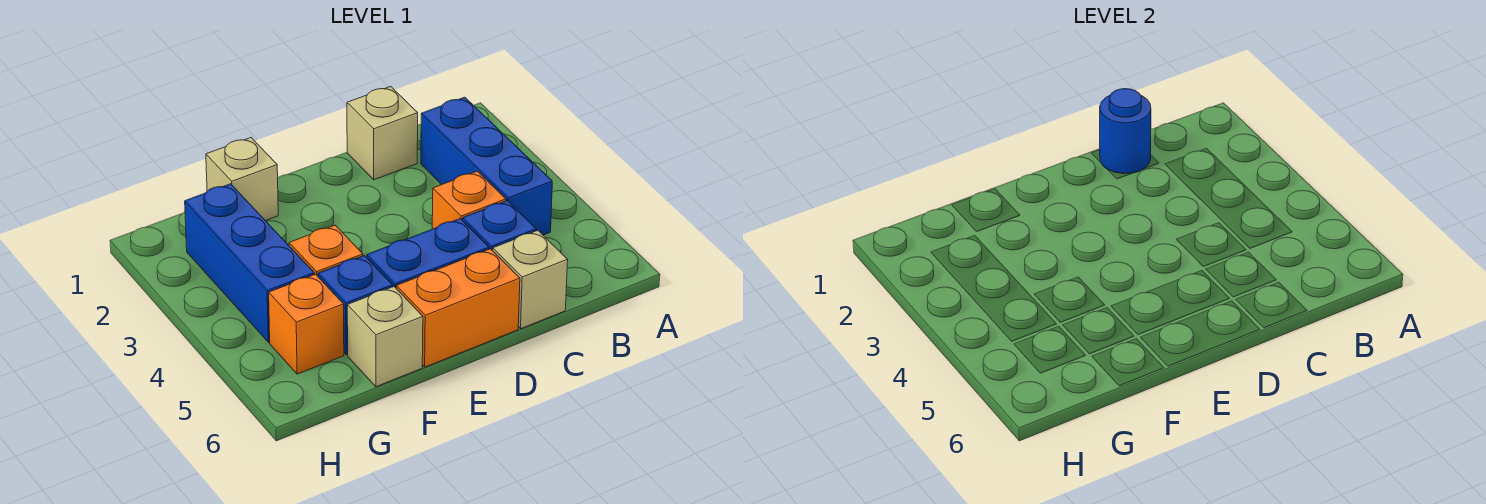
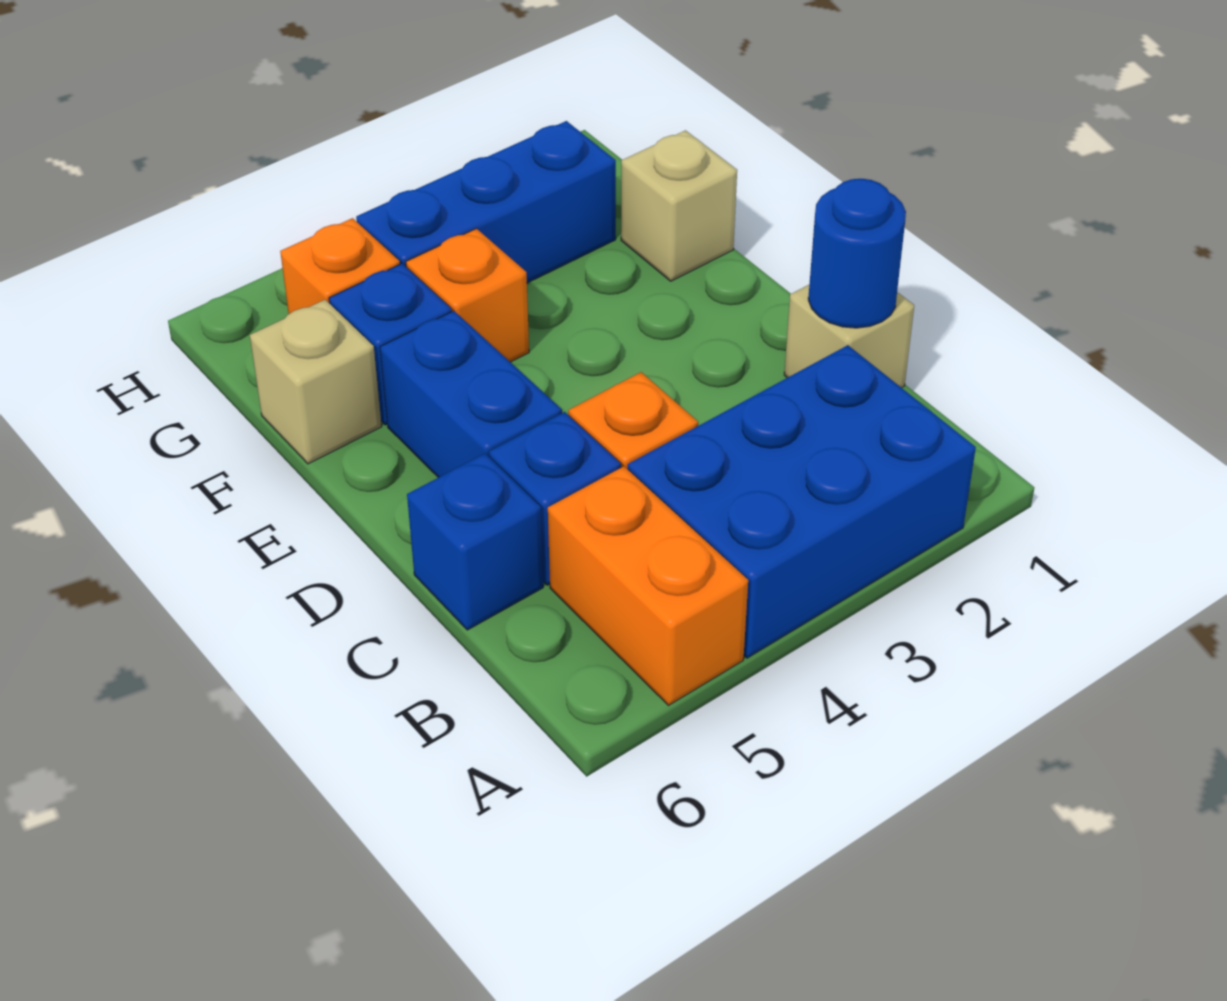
blue 1x3 brick [421,97,552,235] -> blue 2x3 brick [628,345,976,658]
tan 1x1 brick [493,230,568,329] -> blue 1x1 brick [407,453,543,630]
orange 1x2 brick [396,249,520,367] -> orange 1x2 brick moved to [548,466,748,705]

